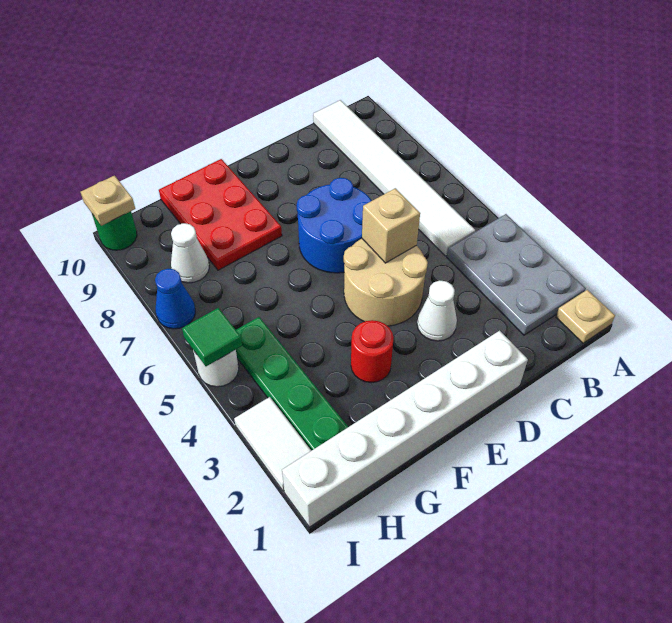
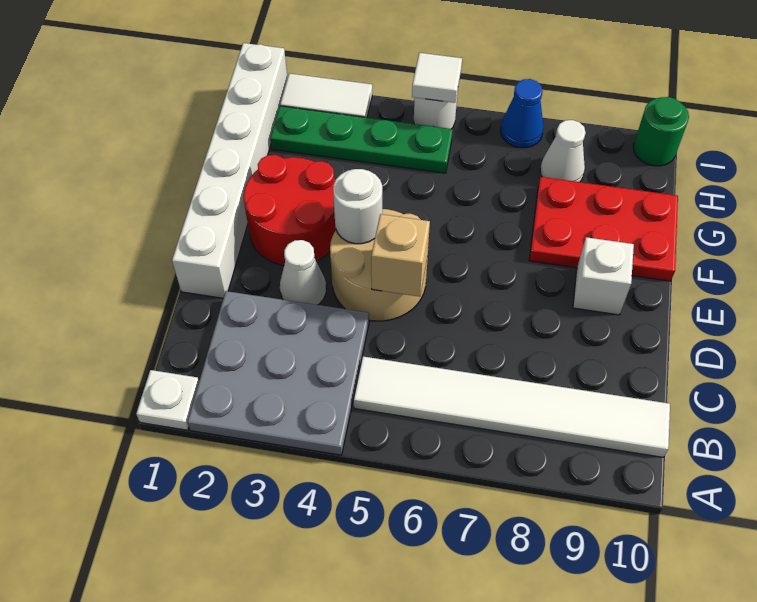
tan 1x1 plate [556,290,615,343] -> white 1x1 plate [136,370,199,430]
grey 2x3 plate [447,214,586,335] -> grey 3x3 plate [188,291,369,455]
blue 2x2 round brick [297,178,372,273] -> none
none -> white 1x1 round brick [333,169,382,244]
none -> white 1x1 brick [573,237,634,315]
red 1x1 round brick [351,320,394,383] -> red 2x2 round brick [244,155,336,265]
green 1x1 tile [182,308,242,366] -> white 1x1 tile [412,53,462,103]
tan 1x1 plate [81,176,135,226] -> none

